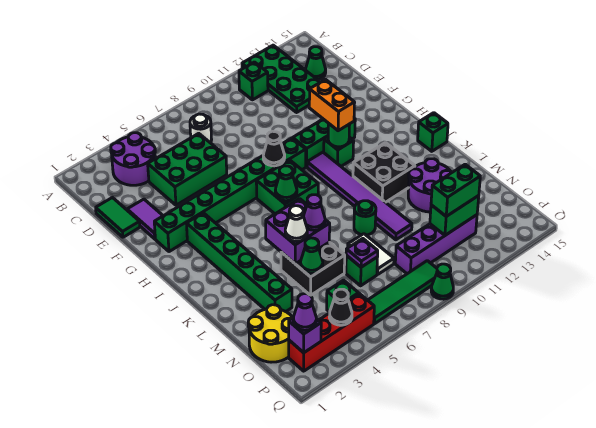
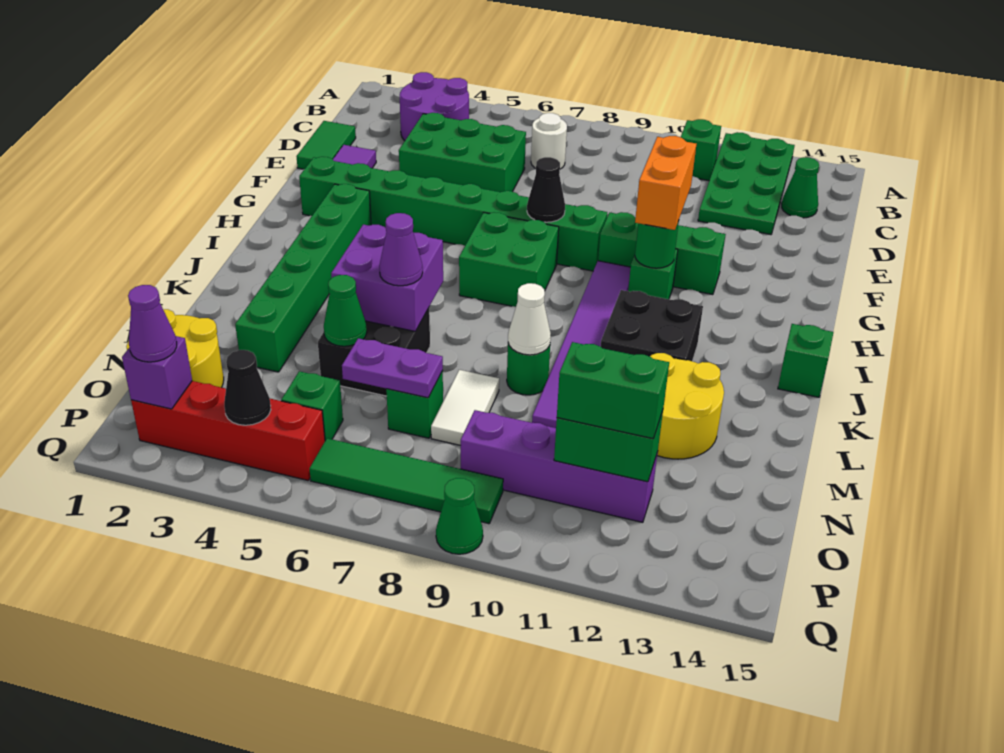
green 1x1 cone [275,166,297,201] -> none
white 1x1 cone [285,206,307,241] -> white 1x1 cone moved to [508,283,551,355]
purple 2x2 round brick [408,159,452,212] -> yellow 2x2 round brick [650,353,724,459]
purple 1x1 plate [346,239,378,267] -> purple 1x2 plate [342,338,443,398]

